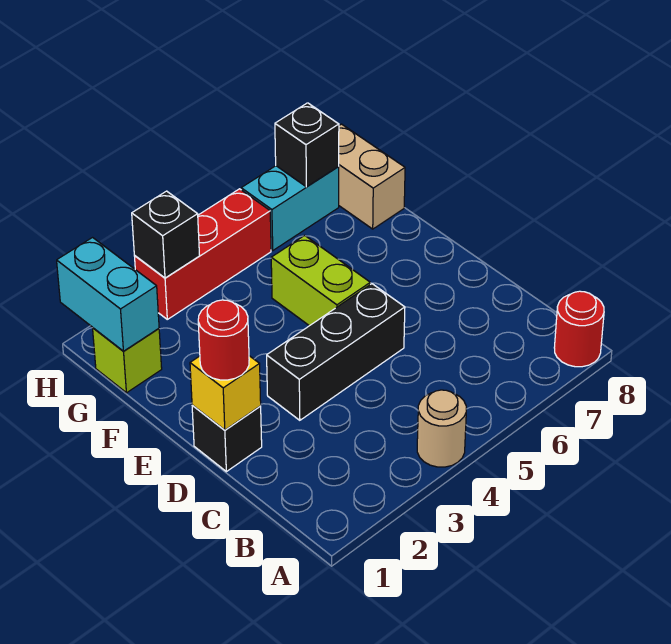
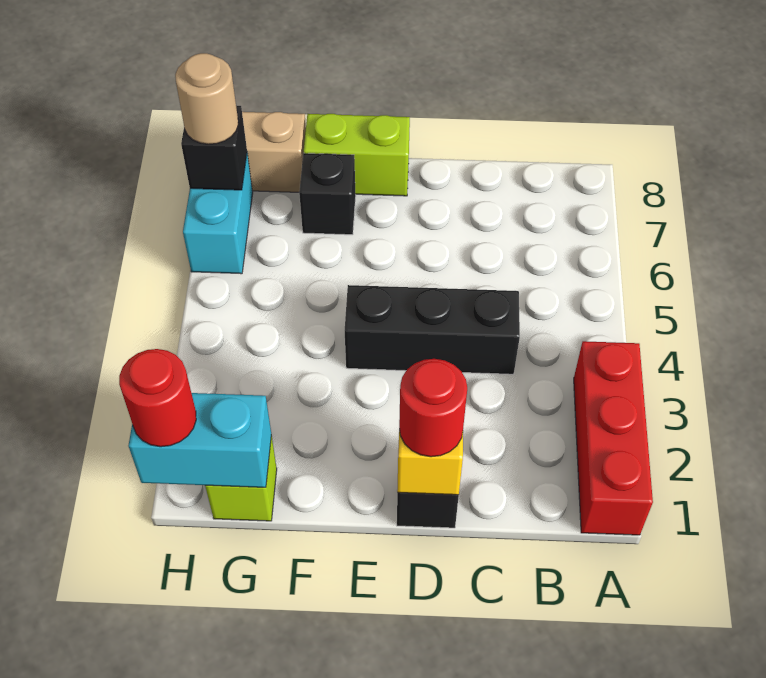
tan 1x1 round brick [417,390,466,467] -> tan 1x1 round brick moved to [175,53,238,144]
red 1x1 round brick [554,291,604,367] -> red 1x1 round brick moved to [119,349,196,447]
black 1x3 brick [267,284,405,420] -> black 1x3 brick turned to [345,285,520,374]
lime 1x2 brick [271,235,370,326] -> lime 1x2 brick moved to [304,114,410,196]
red 1x3 brick [135,189,271,319] -> red 1x3 brick moved to [574,341,653,535]
black 1x1 brick [132,191,200,278] -> black 1x1 brick moved to [299,153,356,235]

